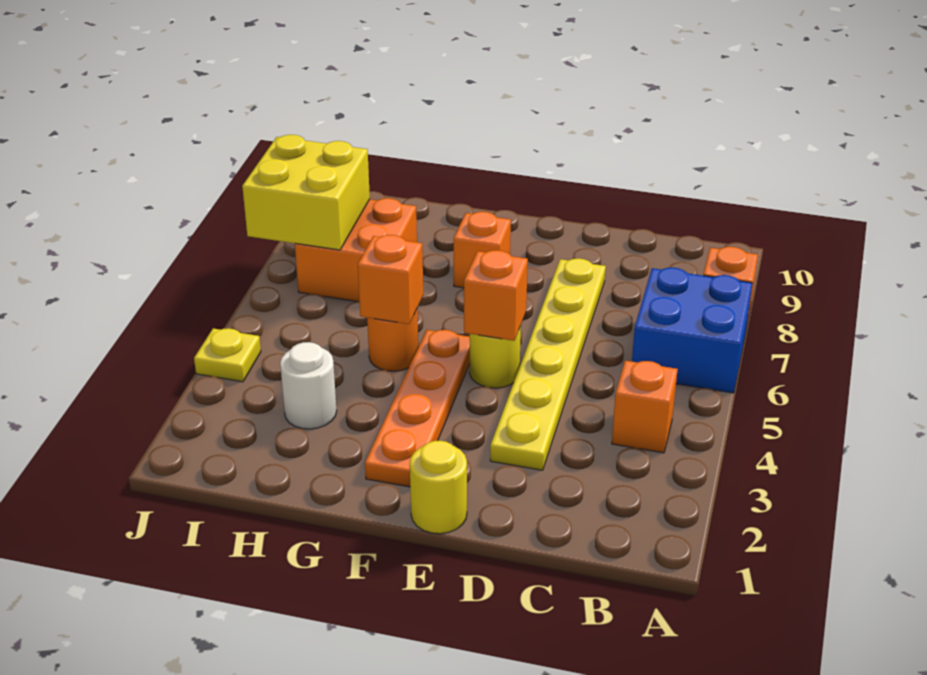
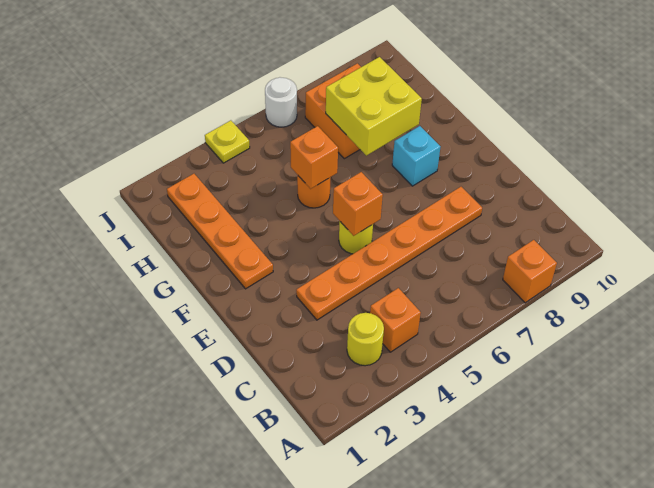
blue 2x2 brick [632,267,752,393] -> none
yellow 1x6 plate [490,258,606,470] -> orange 1x6 plate [296,187,482,320]
yellow 1x1 round brick [410,441,467,534] -> yellow 1x1 round brick moved to [347,313,384,366]
orange 1x4 plate [365,330,470,487] -> orange 1x4 plate turned to [167,174,273,289]
orange 1x1 brick [454,212,511,288] -> cyan 1x1 brick [392,126,440,186]
white 1x1 round brick [280,342,337,429] -> white 1x1 round brick moved to [265,77,297,127]
yellow 2x2 brick [242,135,370,250] -> yellow 2x2 brick moved to [326,57,422,155]

